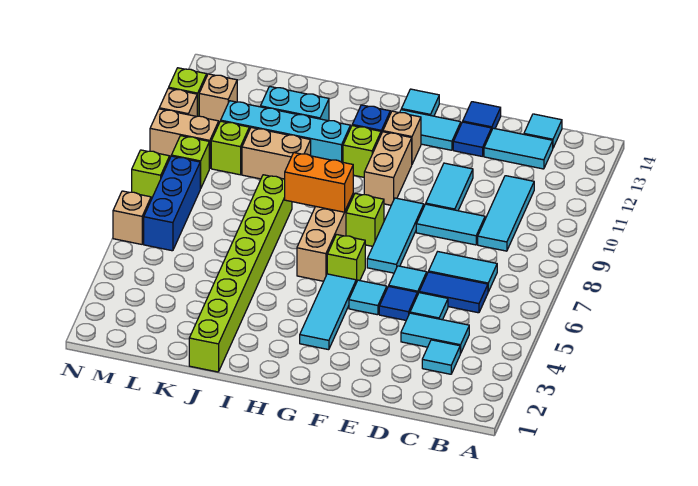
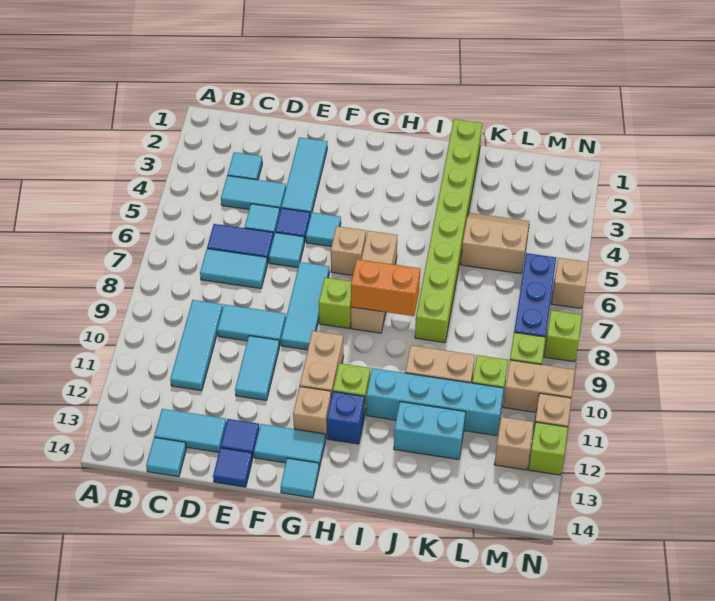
cyan 1x3 tile [300,274,356,350] -> cyan 1x3 tile moved to [281,137,327,216]
lime 1x1 brick [327,235,365,282] -> tan 1x1 brick [331,226,366,275]
none -> tan 2x2 slope [461,213,530,274]

